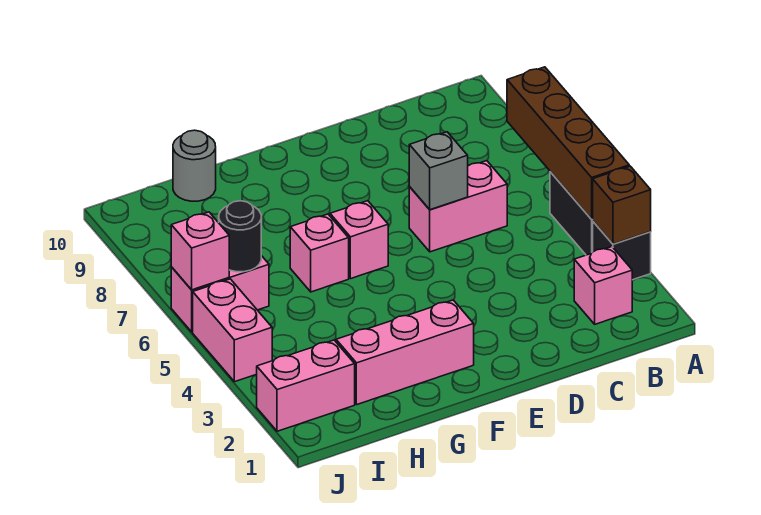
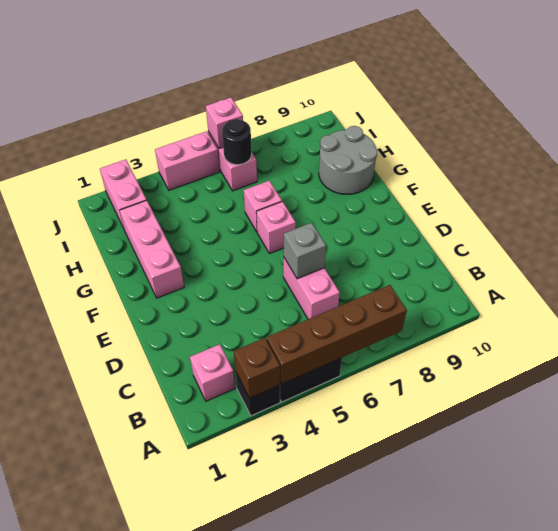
grey 1x1 round brick [173,130,216,201] -> grey 2x2 round brick [319,126,377,194]

